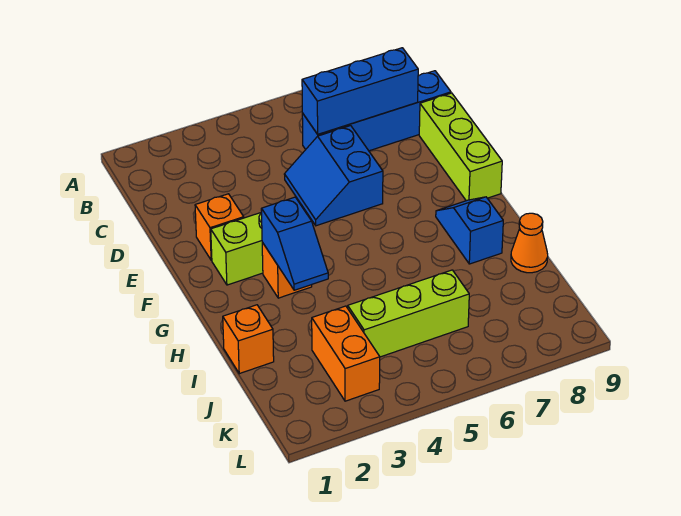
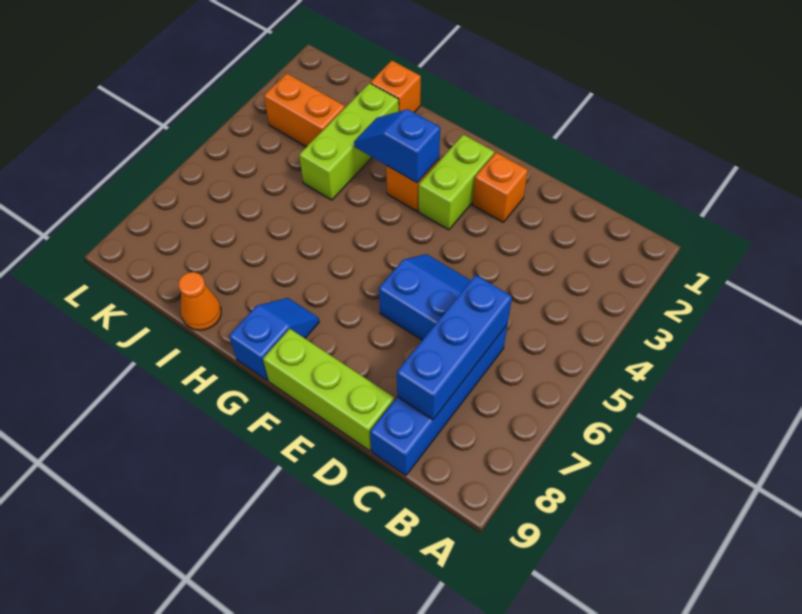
blue 1x2 slope [436,197,503,264] -> blue 1x2 slope turned to [229,298,319,381]
lime 1x3 brick [348,270,469,357] -> lime 1x3 brick moved to [299,83,399,200]

